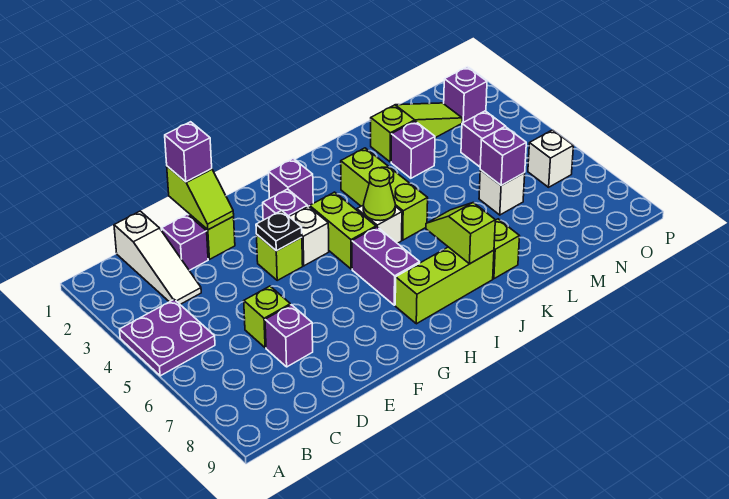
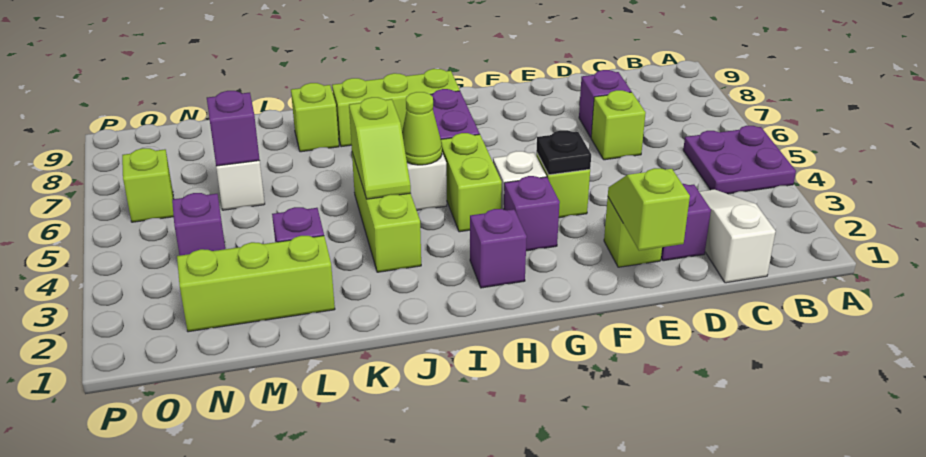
purple 1x1 brick [165,122,212,182] -> none
lime 1x2 slope [426,203,495,264] -> lime 1x2 slope moved to [349,97,411,199]
lime 1x3 slope [371,103,462,162] -> lime 1x3 brick [177,236,335,332]
purple 1x1 brick [444,67,487,122] -> none
white 1x1 brick [528,130,573,187] -> lime 1x1 brick [122,148,174,222]

